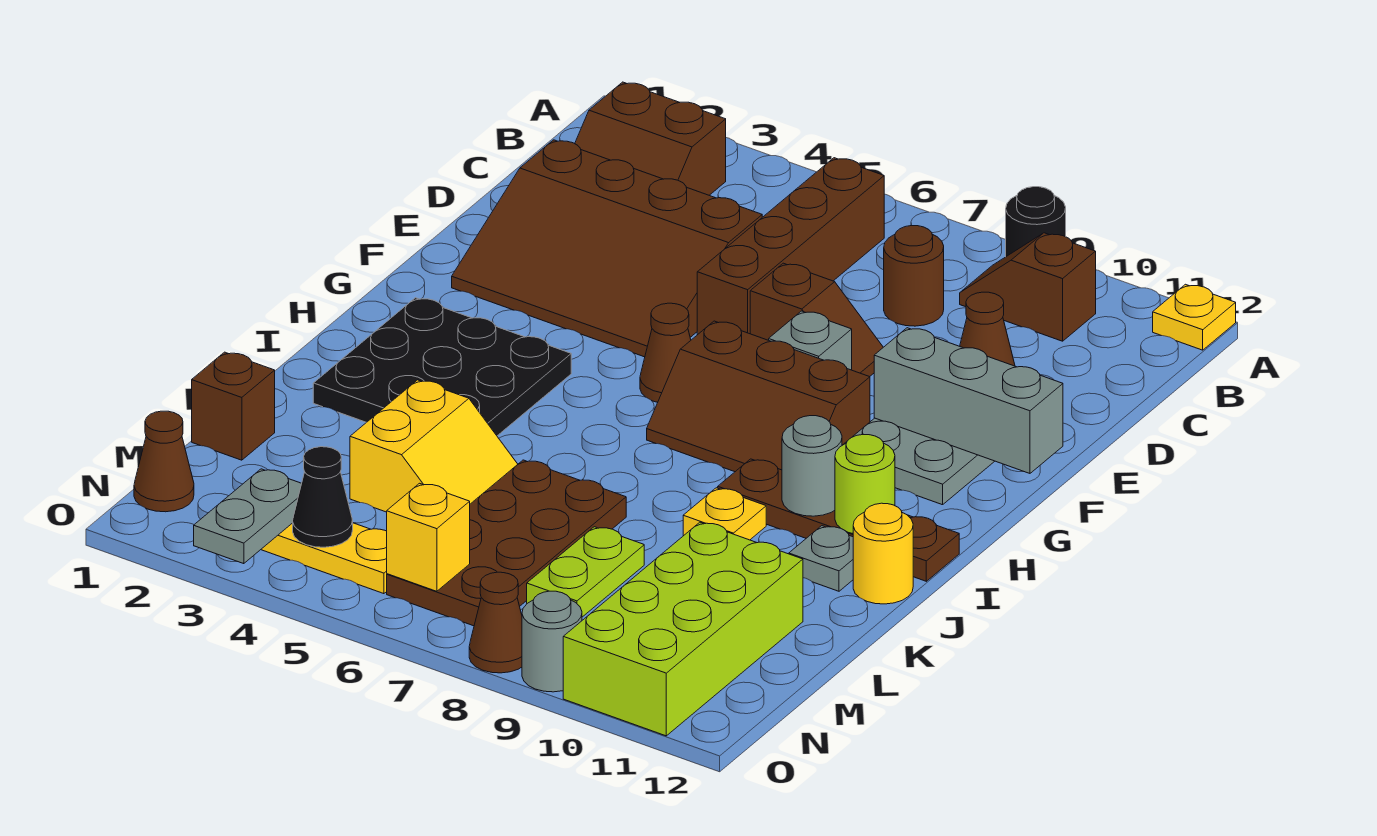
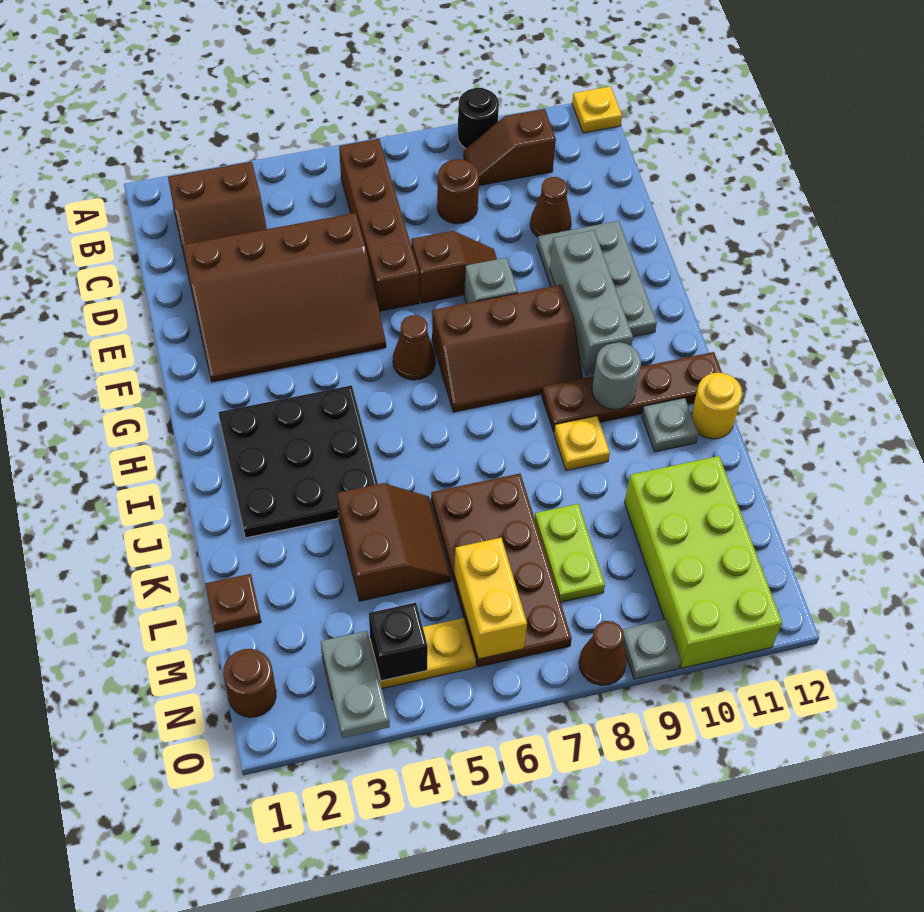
grey 1x3 brick [874,328,1063,473] -> grey 1x3 brick turned to [550,230,633,376]
lime 1x1 round brick [835,435,895,533] -> none
yellow 2x2 slope [350,380,518,512] -> brown 2x2 slope [337,483,451,601]
brown 1x1 brick [192,352,275,460] -> brown 1x1 plate [205,574,261,633]
brown 1x1 cone [134,411,194,512] -> brown 1x1 round brick [223,649,276,717]
black 1x1 cone [293,447,353,547] -> black 1x1 brick [369,603,428,681]
yellow 1x1 brick [387,483,470,591] -> yellow 1x2 brick [454,538,527,659]
grey 1x1 round brick [522,591,582,692] -> grey 1x1 plate [622,619,681,679]

